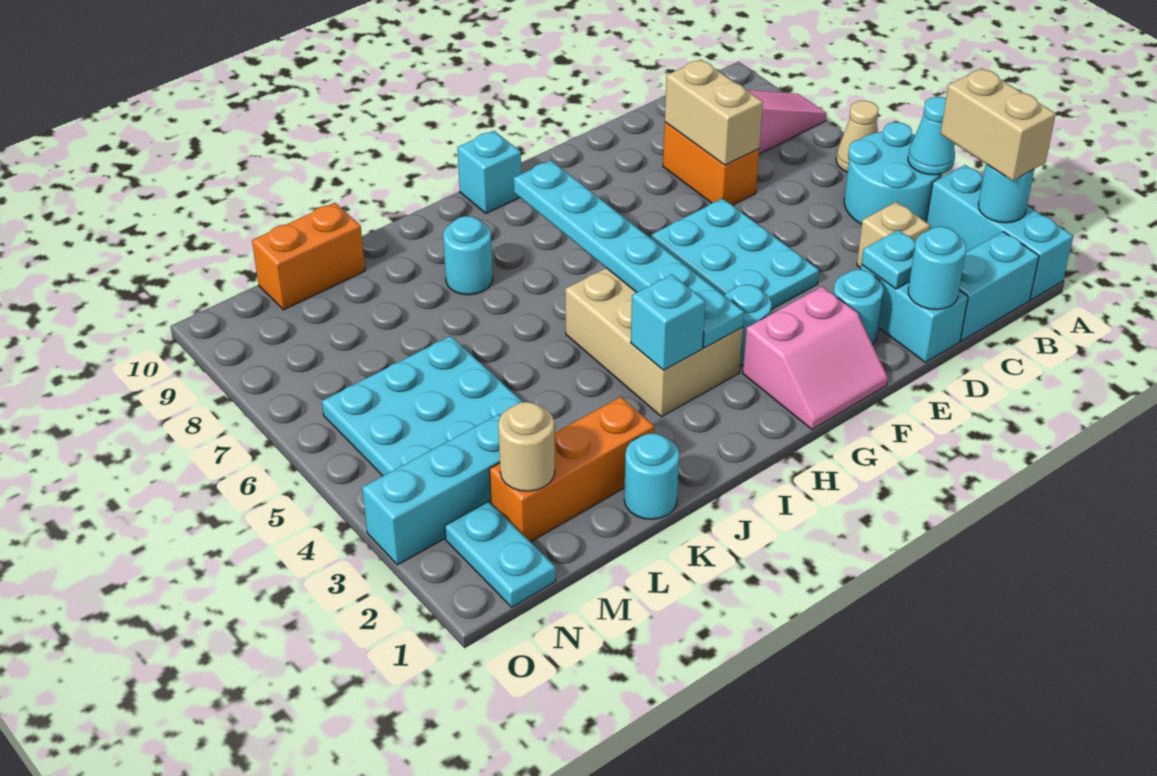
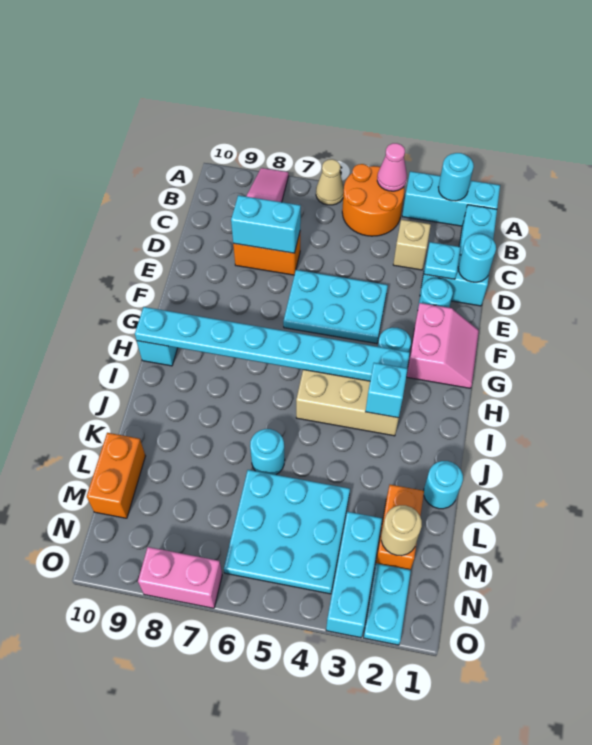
tan 1x2 brick [940,68,1056,181] -> none
cyan 2x2 round brick [844,122,942,224] -> orange 2x2 round brick [342,164,404,236]
cyan 1x1 cone [908,97,955,175] -> pink 1x1 cone [377,143,407,191]
tan 1x2 brick [665,59,763,165] -> cyan 1x2 brick [231,195,301,253]
cyan 1x6 plate [514,160,744,348] -> cyan 1x8 plate [135,307,410,381]
cyan 1x1 round brick [443,216,493,295] -> cyan 1x1 round brick moved to [250,429,285,475]
orange 1x3 brick [489,397,654,542] -> orange 1x2 brick [376,485,424,570]
cyan 1x2 plate [445,501,556,607] -> cyan 1x2 plate turned to [363,563,411,645]
none -> pink 1x2 brick [138,547,222,608]

